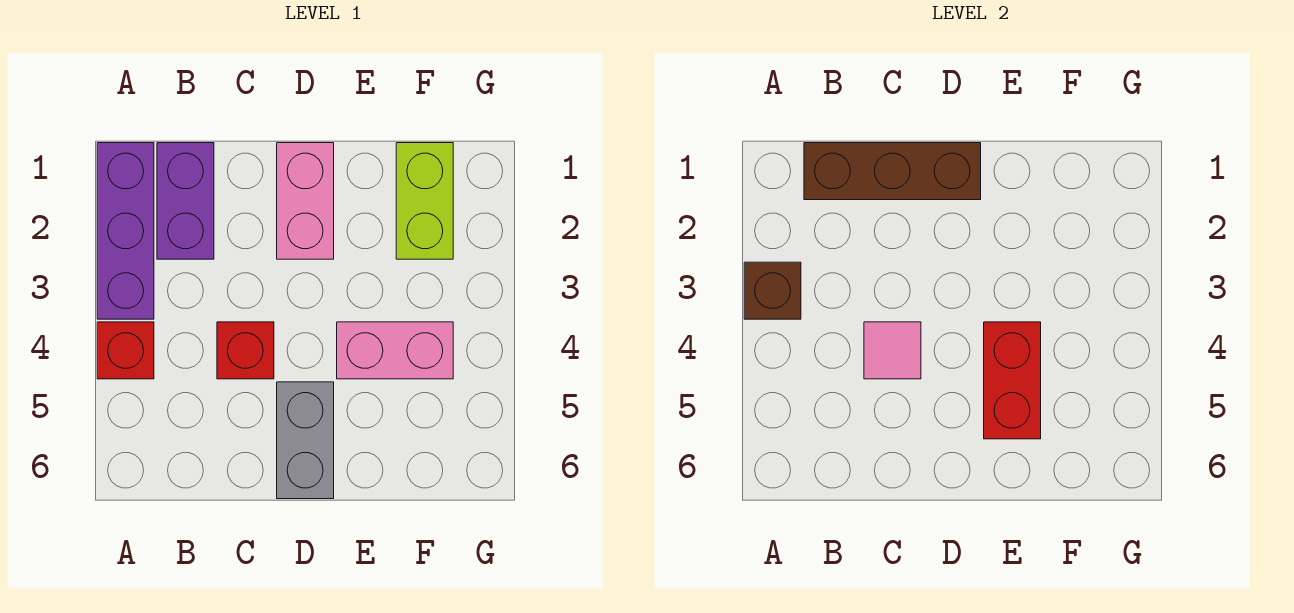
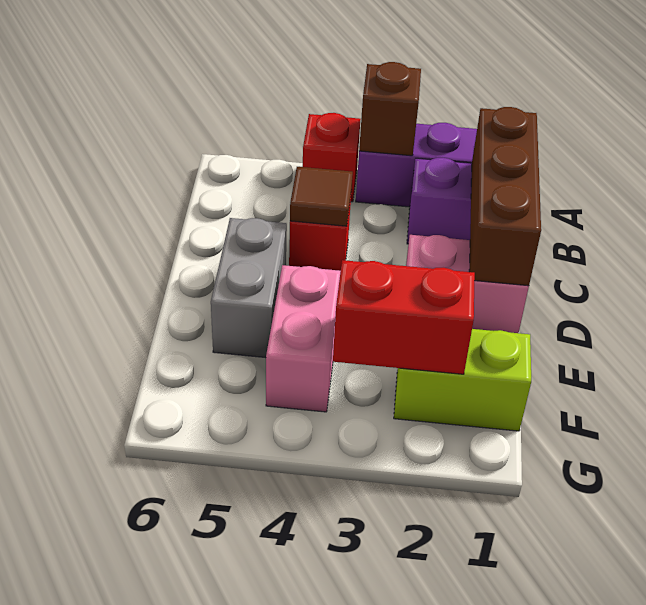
pink 1x1 tile [864,322,921,379] -> brown 1x1 tile [290,167,353,226]
grey 1x2 brick [277,382,334,499] -> grey 1x2 brick turned to [211,218,287,358]
red 1x2 brick [984,322,1041,439] -> red 1x2 brick moved to [333,260,475,374]

